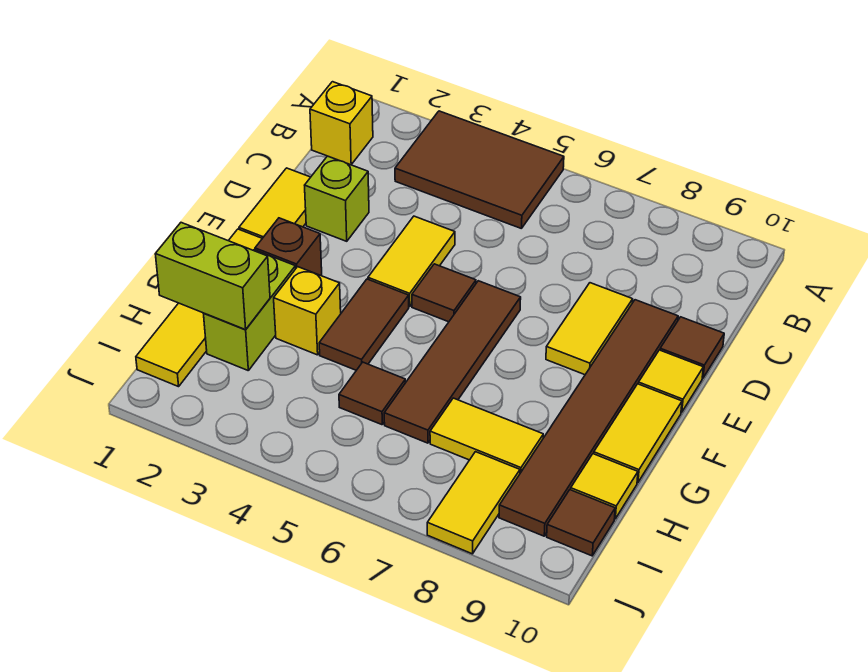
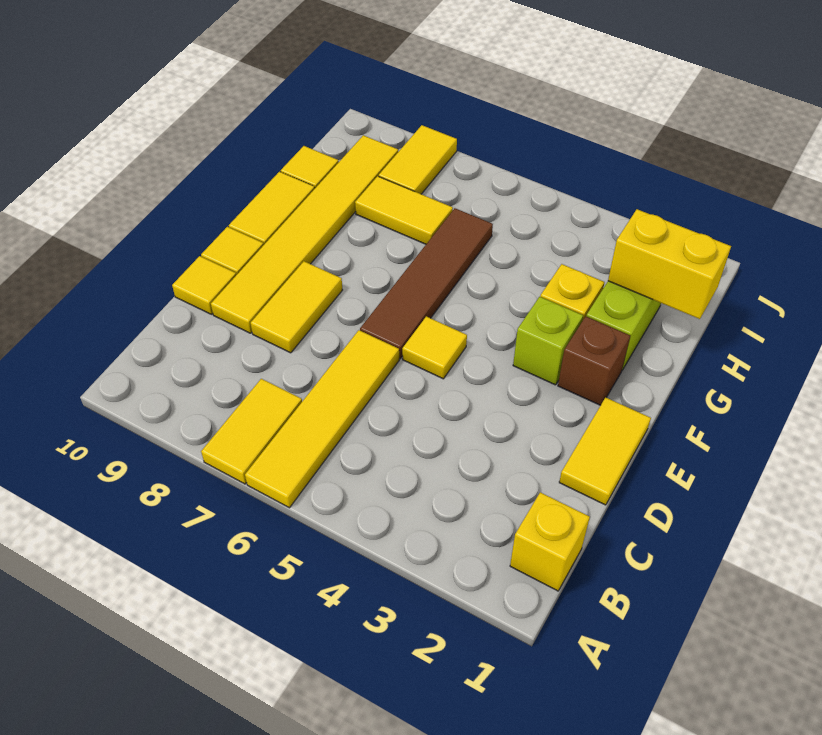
brown 2x3 tile [395,111,564,229] -> none
lime 1x1 brick [305,156,369,241] -> lime 1x1 brick moved to [513,297,583,385]
yellow 1x2 tile [368,216,455,307] -> yellow 1x2 tile moved to [201,379,302,484]
brown 1x6 tile [499,300,678,536] -> yellow 1x6 tile [211,135,398,333]
brown 1x1 tile [660,317,724,378] -> yellow 1x1 tile [172,256,236,314]
brown 1x1 tile [412,264,476,322] -> yellow 1x1 tile [402,316,467,379]
yellow 1x4 tile [136,229,262,387] -> yellow 1x4 tile moved to [245,330,399,508]
brown 1x2 tile [319,279,409,370] -> none
lime 1x2 brick [155,223,270,330] -> yellow 1x2 brick [608,209,731,319]
brown 1x1 tile [339,362,405,425] -> none
brown 1x1 tile [547,490,615,556] -> none

